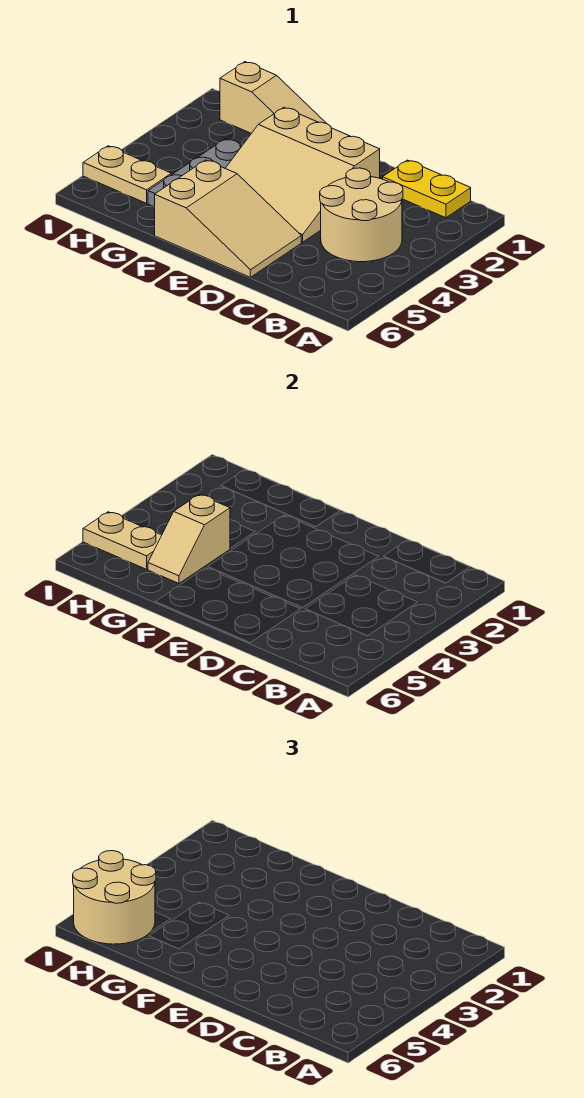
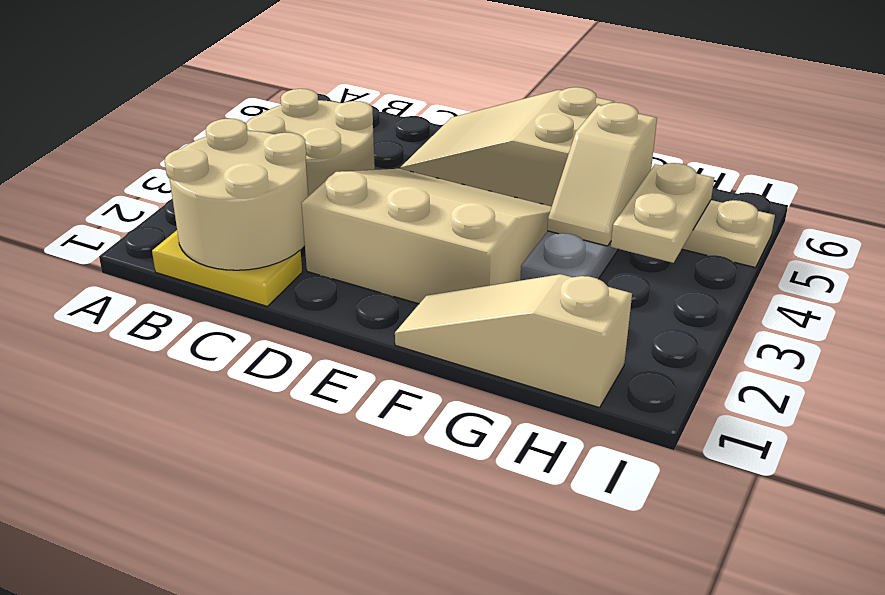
tan 1x2 slope [148,494,230,583] -> tan 1x2 slope turned to [547,103,657,246]
tan 1x2 plate [83,512,162,569] -> tan 1x2 plate turned to [611,163,714,263]
tan 2x2 round brick [73,851,156,944] -> tan 2x2 round brick moved to [165,119,308,270]

